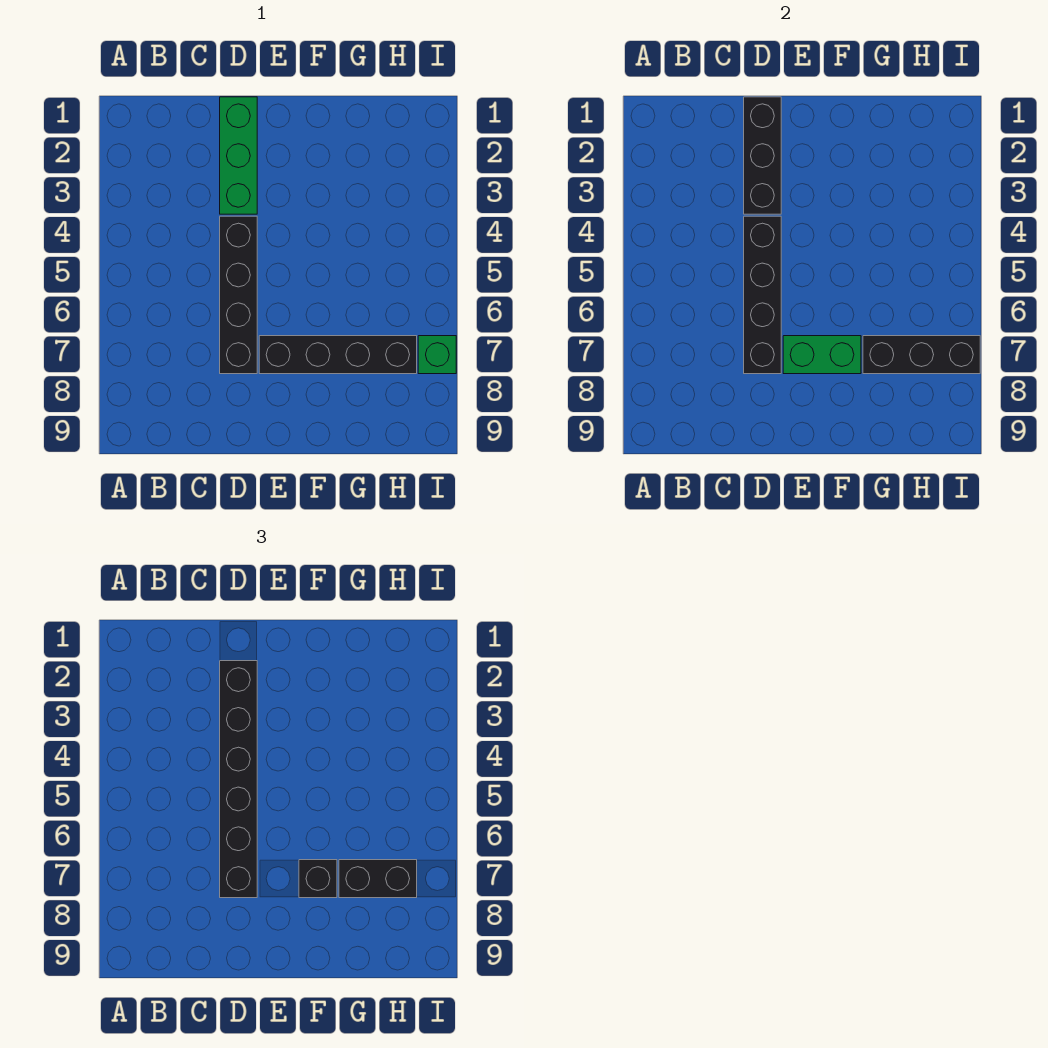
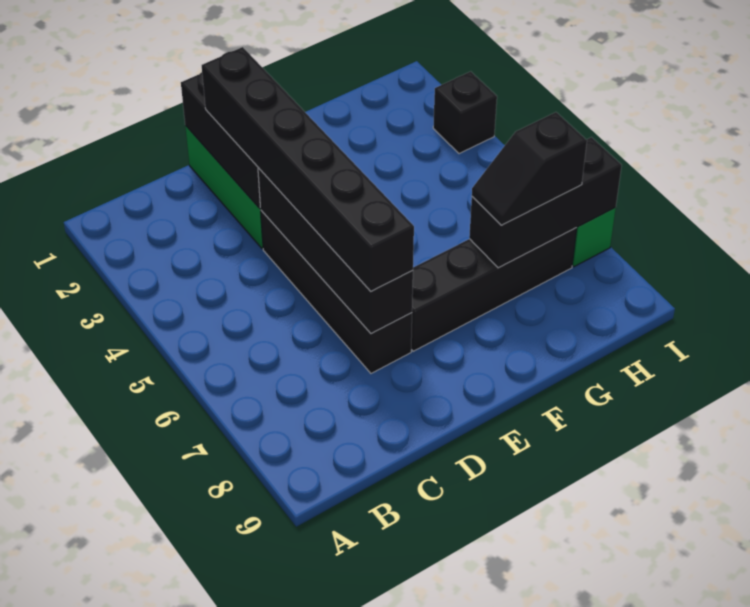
green 1x2 brick [783,336,861,374] -> none
black 1x1 brick [299,860,337,898] -> black 1x1 brick moved to [433,71,497,154]
black 1x2 brick [339,860,417,898] -> black 1x2 slope [472,112,587,225]

